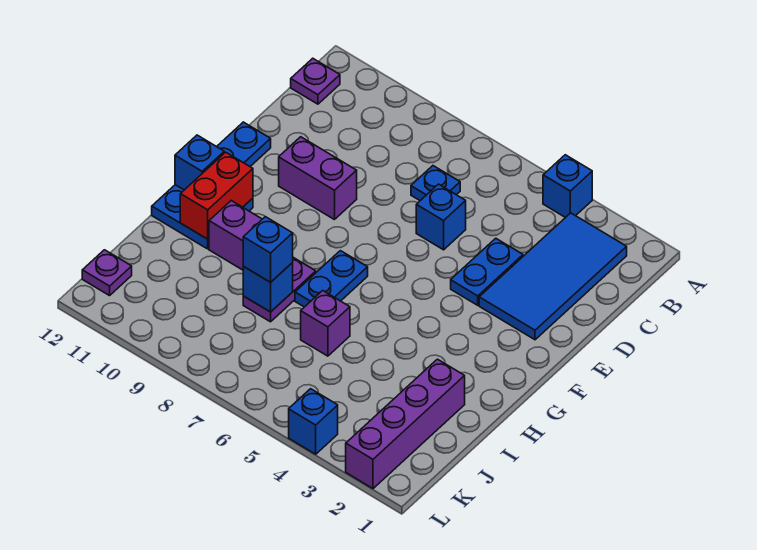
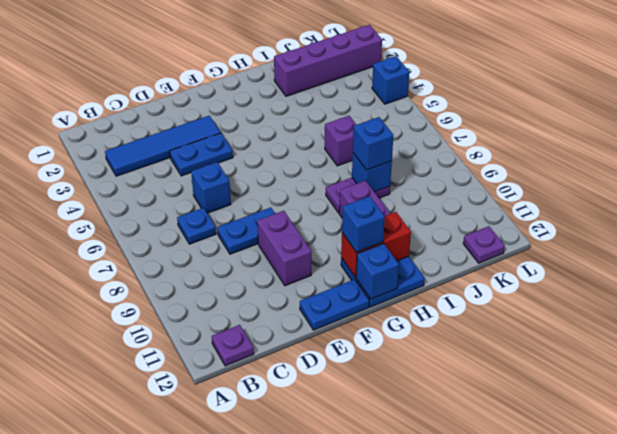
blue 1x1 brick [543,155,592,218] -> blue 1x1 brick moved to [342,196,385,252]
blue 2x4 tile [479,213,627,340] -> blue 1x4 tile [105,116,221,176]
blue 1x2 plate [295,251,368,307] -> blue 1x2 plate moved to [217,207,275,254]

